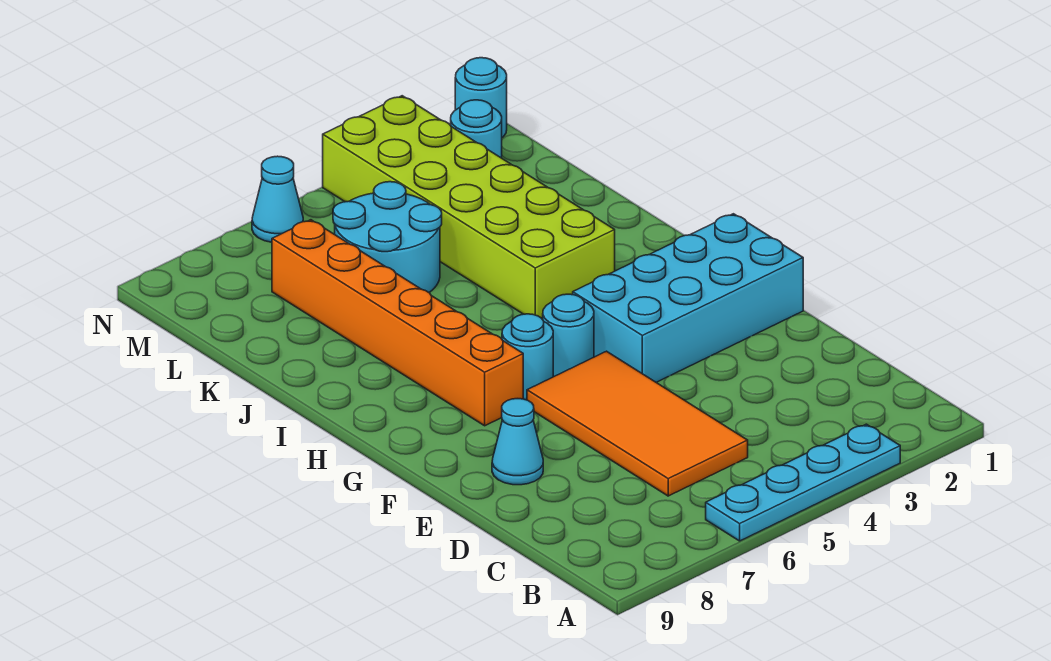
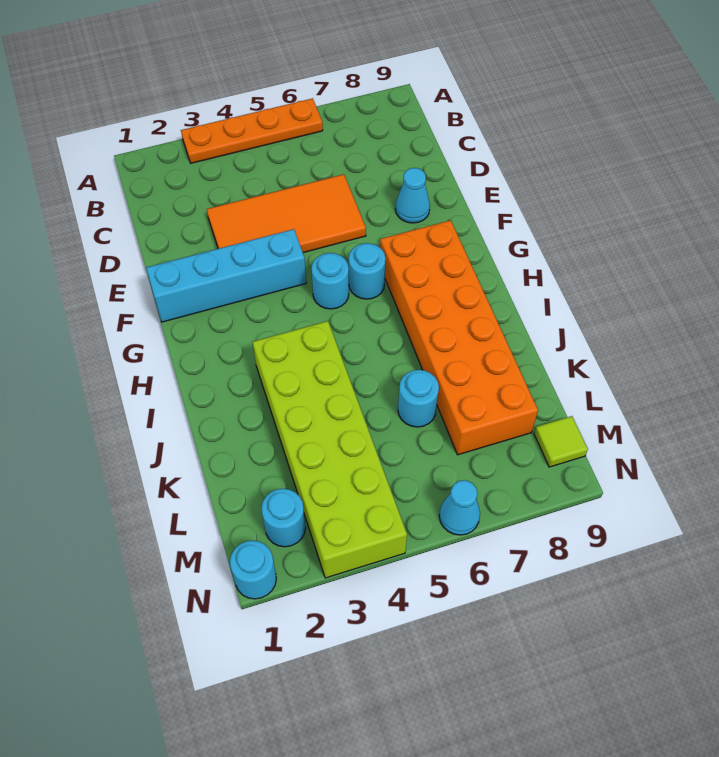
cyan 1x4 plate [706,424,900,541] -> orange 1x4 plate [181,98,323,163]
orange 2x4 tile [527,351,748,496] -> orange 2x4 tile turned to [207,174,366,253]
cyan 2x4 brick [573,214,803,382] -> cyan 1x4 brick [146,229,306,322]
orange 1x6 brick [272,220,523,426] -> orange 2x6 brick [380,220,538,455]
cyan 2x2 round brick [333,182,442,292] -> cyan 1x1 round brick [398,370,439,427]
none -> lime 1x1 tile [534,416,588,467]

